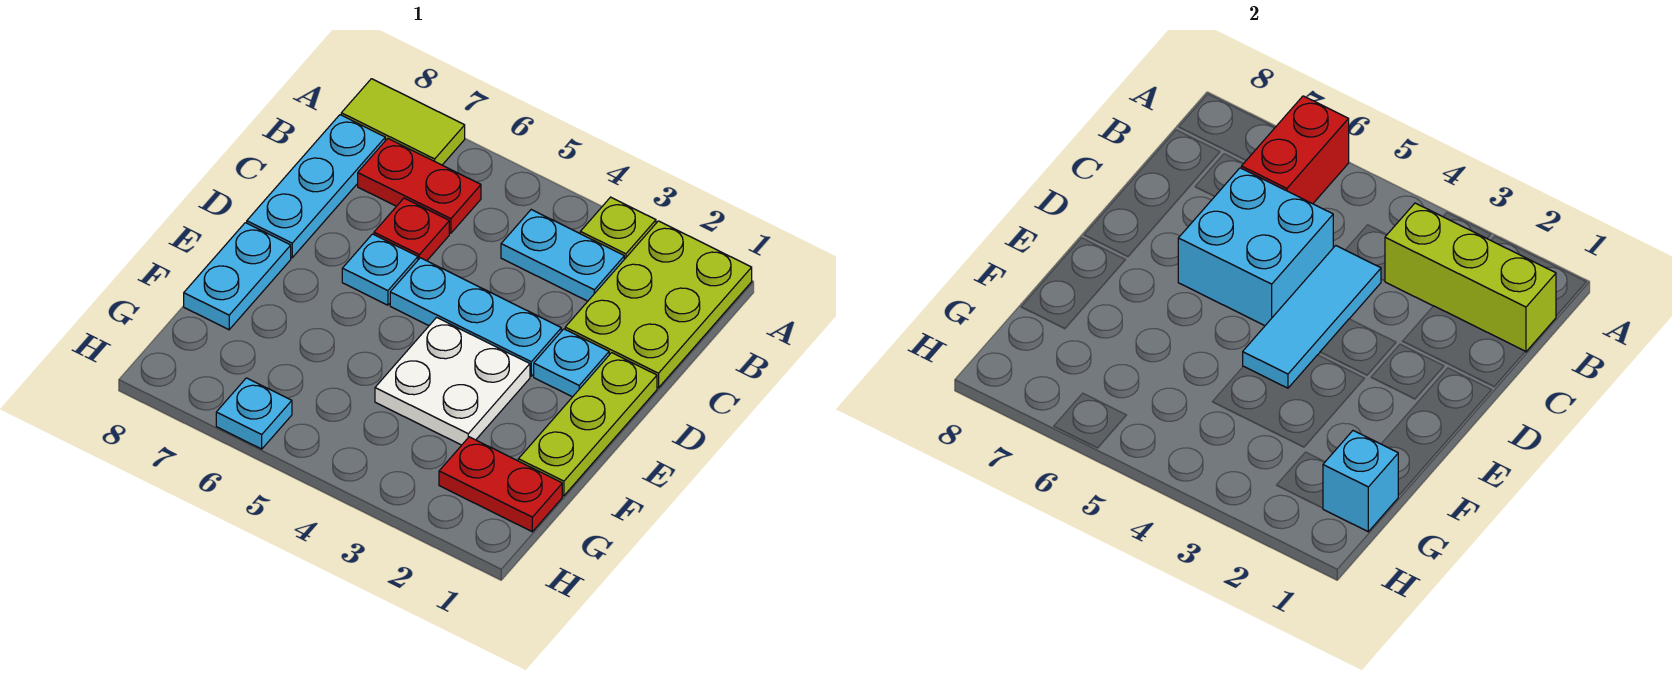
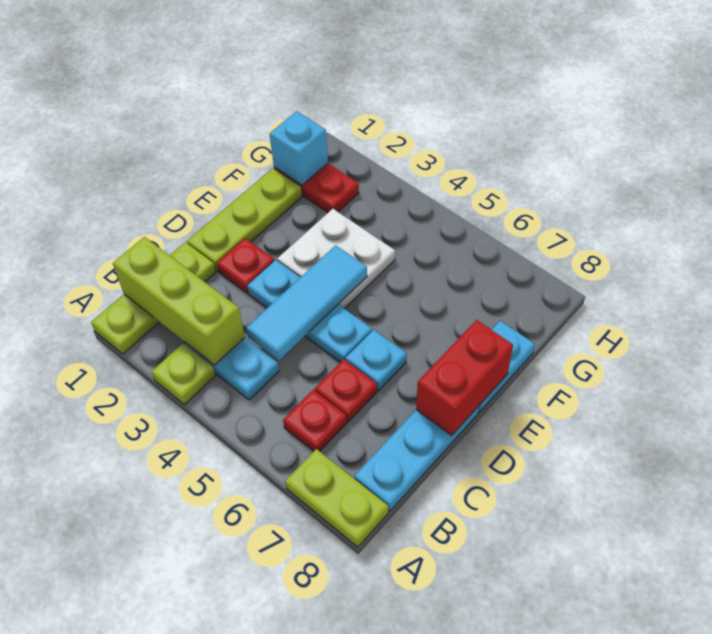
lime 2x3 plate [565,221,752,388] -> lime 1x3 plate [91,242,216,354]
red 1x2 brick [1241,96,1349,204] -> red 1x2 brick moved to [416,320,513,436]
lime 1x2 tile [341,79,465,165] -> lime 1x2 plate [285,449,388,547]
red 1x2 plate [358,138,481,233] -> red 1x1 plate [283,390,347,451]
cyan 2x2 brick [1178,168,1333,326] -> none
cyan 1x1 plate [534,329,609,397] -> red 1x1 plate [217,238,275,293]
cyan 1x1 plate [216,378,292,449] -> none

